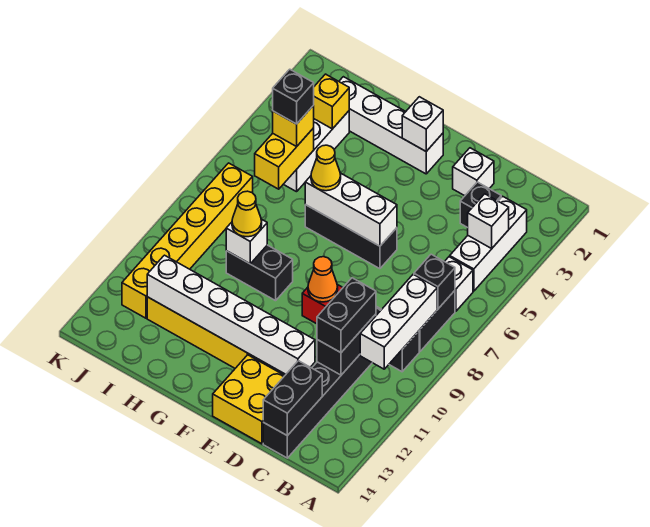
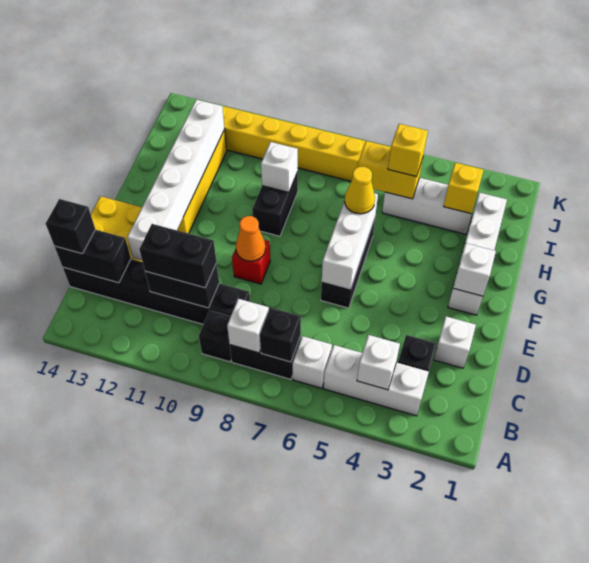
white 1x3 brick [360,274,437,369] -> white 1x1 brick [227,299,269,353]
yellow 1x1 cone [232,191,262,237] -> none
black 1x1 brick [273,69,314,124] -> black 1x1 brick moved to [46,199,95,254]

